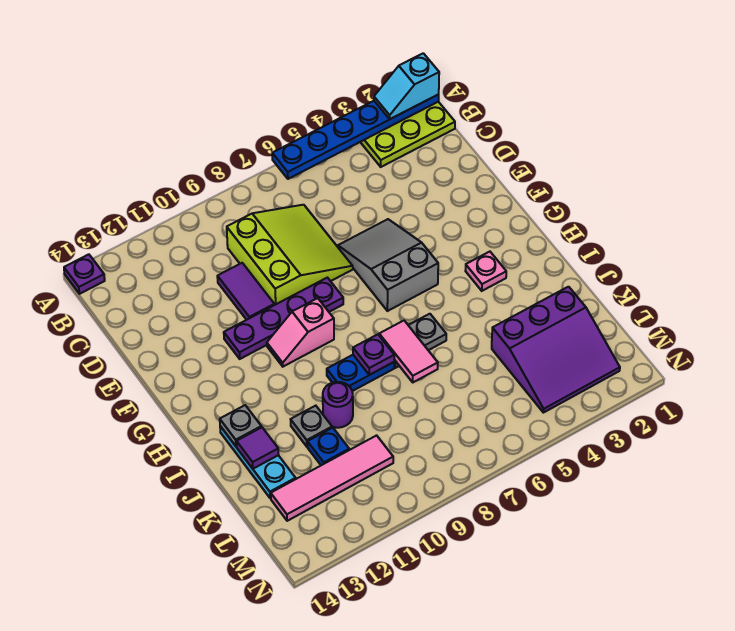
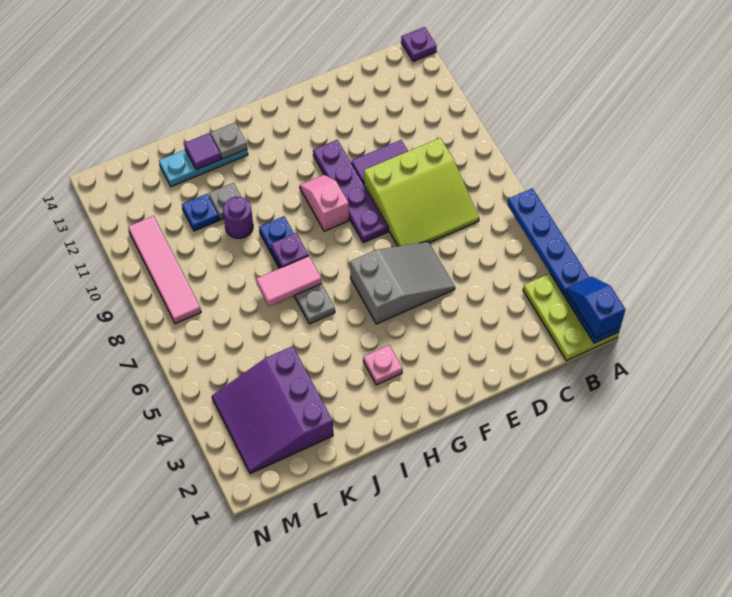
cyan 1x2 slope [374,53,439,119] -> blue 1x2 slope [566,277,625,338]
pink 1x4 tile [271,435,393,521] -> pink 1x4 tile moved to [128,216,201,324]

